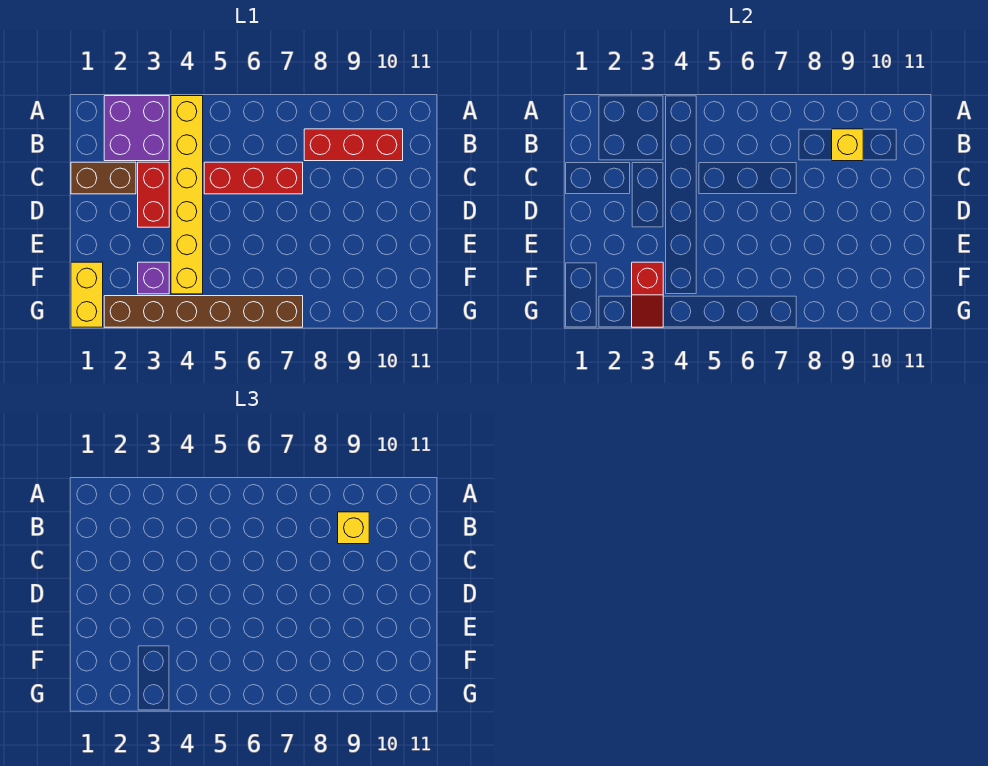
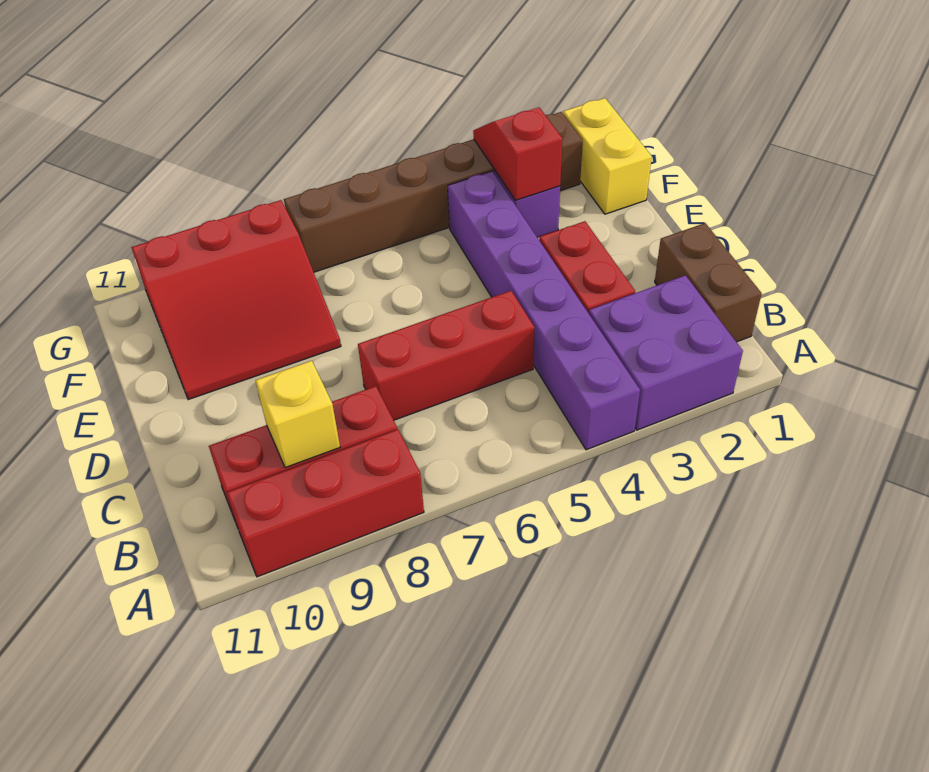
yellow 1x6 brick [171,96,203,294] -> purple 1x6 brick [448,171,640,450]
none -> red 1x3 brick [227,429,424,577]
yellow 1x1 brick [338,512,369,544] -> none
brown 1x2 brick [71,162,136,194] -> brown 1x2 brick turned to [655,223,762,342]
none -> red 3x3 slope [131,200,341,400]

